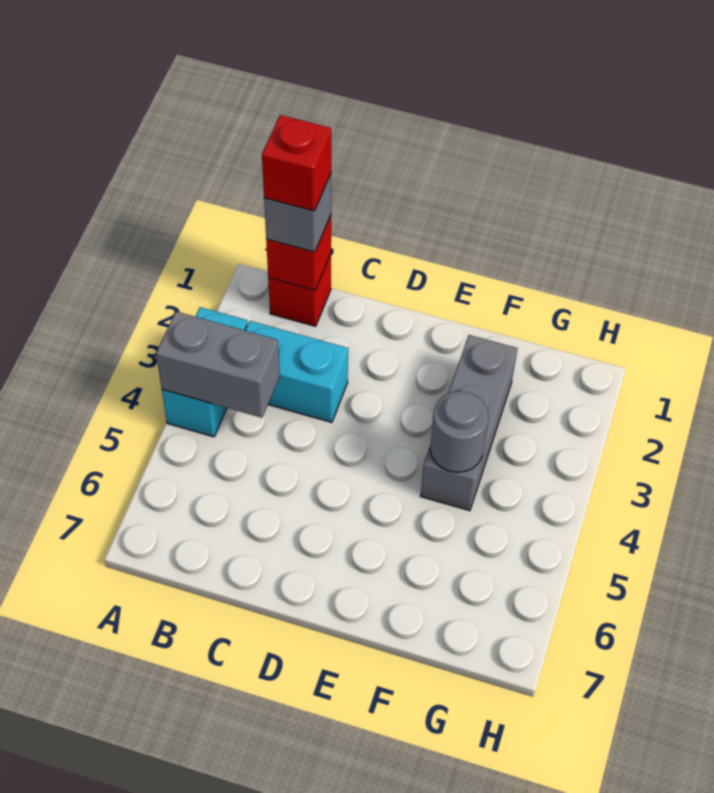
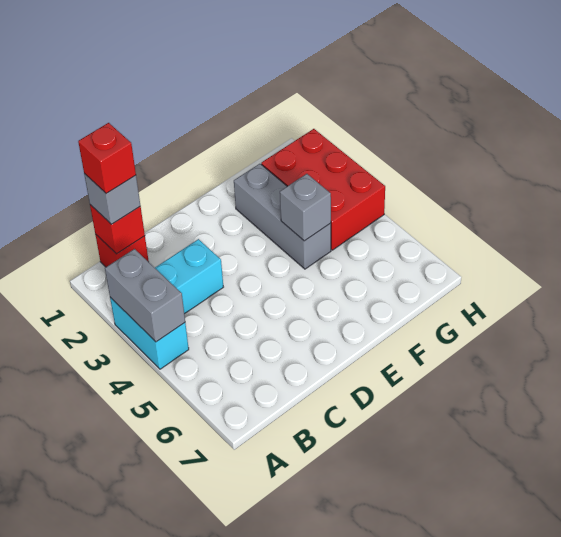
grey 1x2 brick [156,312,280,418] -> grey 1x2 brick turned to [105,249,185,342]
grey 1x1 round brick [430,391,489,472] -> grey 1x1 brick [280,174,331,241]
none -> red 2x3 brick [261,129,385,250]

